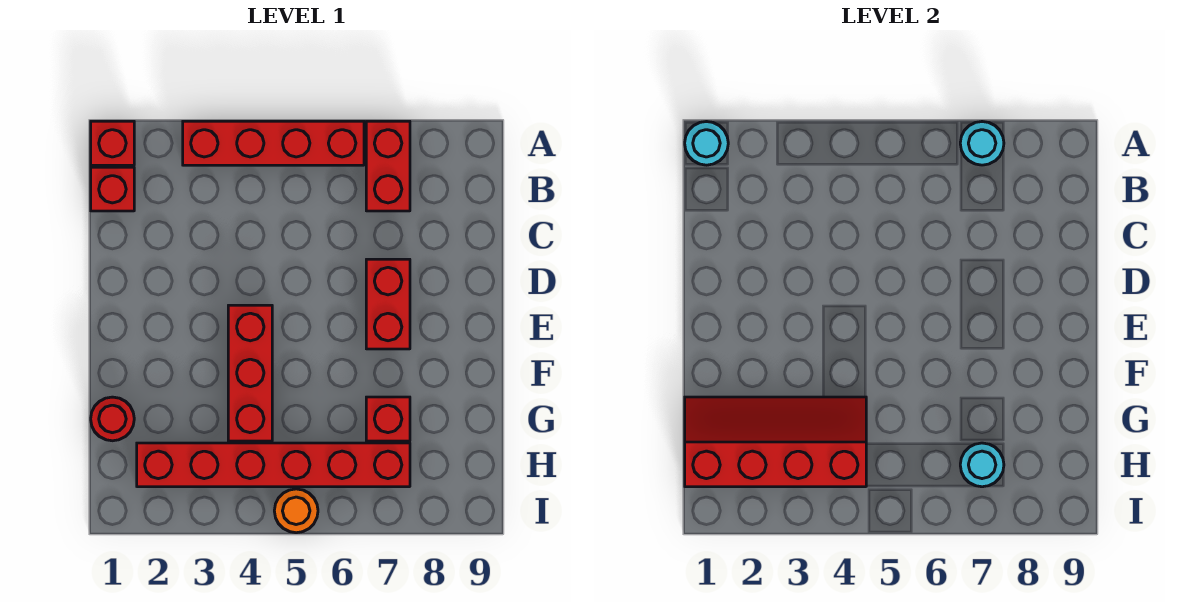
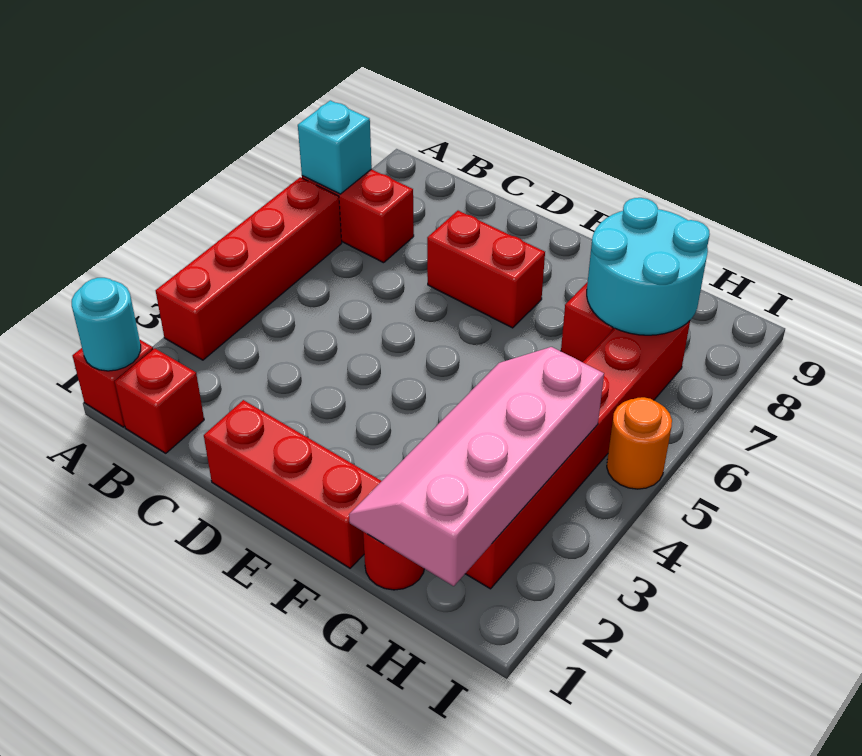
cyan 1x1 round brick [960,122,1004,165] -> cyan 1x1 brick [298,100,372,194]
red 1x3 brick [228,305,272,441] -> red 1x3 brick moved to [204,400,381,568]
red 2x4 slope [685,397,866,487] -> pink 2x4 slope [349,347,604,586]
cyan 1x1 round brick [960,443,1004,487] -> cyan 2x2 round brick [587,198,710,335]

